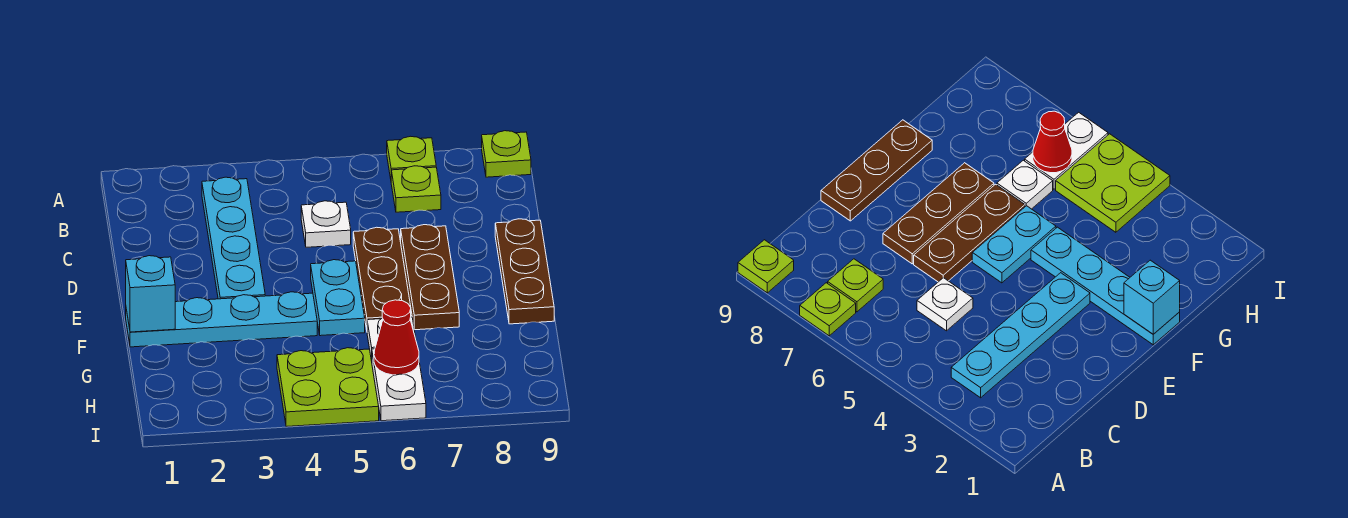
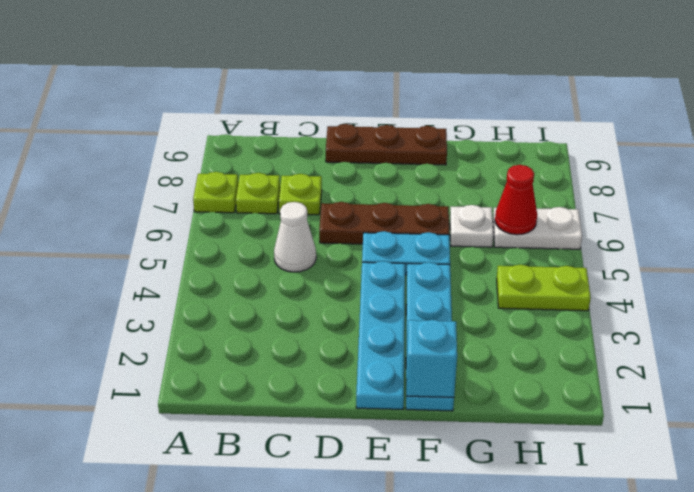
lime 1x1 plate [482,131,531,177] -> lime 1x1 plate moved to [279,174,322,215]
cyan 1x4 plate [202,177,265,299] -> cyan 1x4 plate turned to [356,261,405,409]
white 1x1 plate [301,201,351,247] -> white 1x1 cone [274,202,316,272]
brown 1x3 plate [401,225,459,330] -> none
lime 2x2 plate [277,348,379,427] -> lime 1x2 plate [497,265,591,311]

